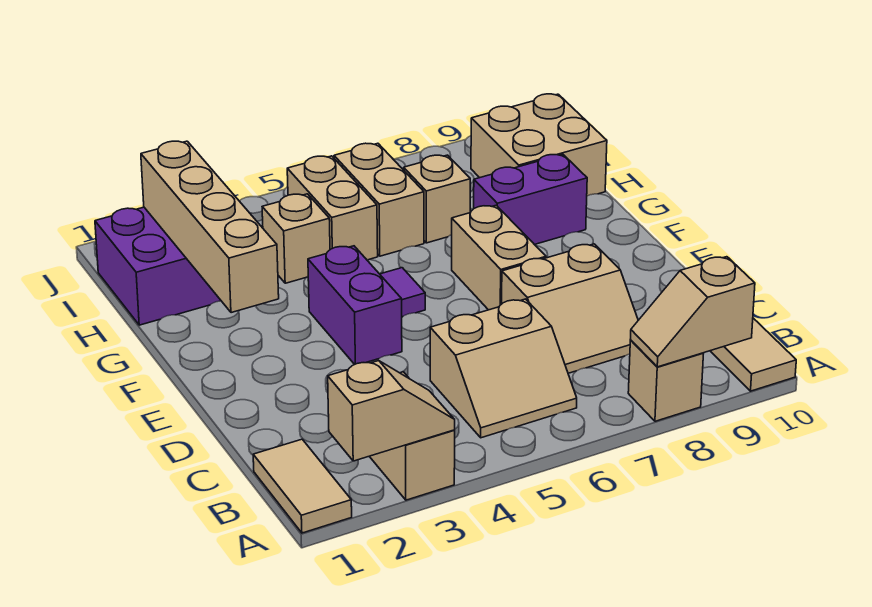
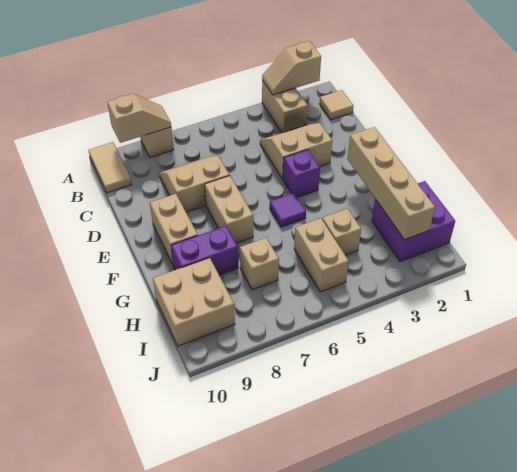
tan 1x2 tile [253,439,352,533] -> tan 1x1 tile [320,90,353,120]
tan 2x2 slope [430,299,577,438] -> tan 2x2 slope moved to [260,123,332,179]
purple 1x2 brick [308,246,402,364] -> purple 1x1 brick [283,150,320,197]
tan 1x2 brick [334,143,424,256] -> tan 1x2 brick moved to [150,194,198,264]

